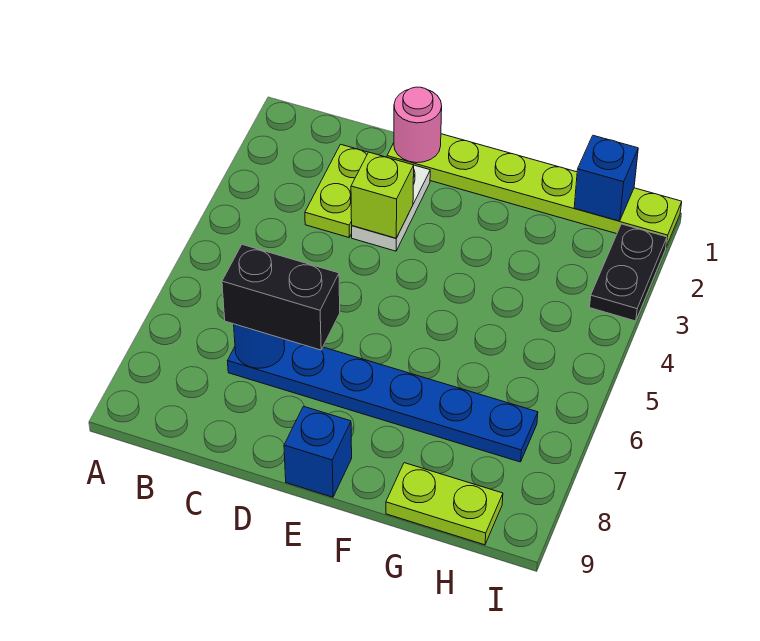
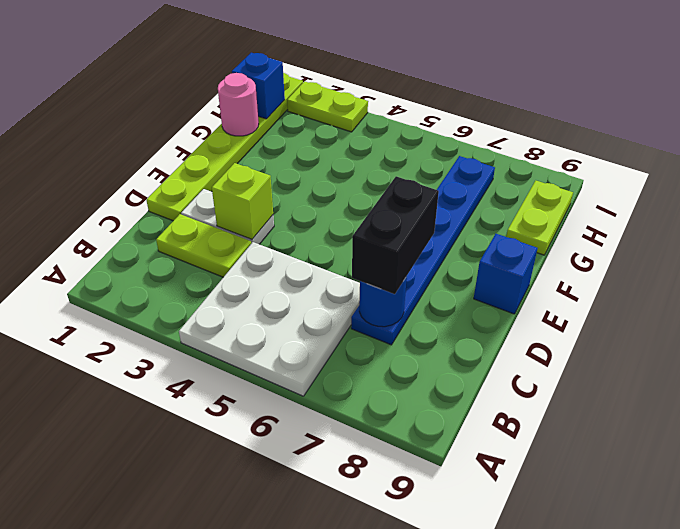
none -> white 3x3 plate [179,242,360,396]
pink 1x1 round brick [394,87,442,163] -> pink 1x1 round brick moved to [218,73,259,136]
black 1x2 plate [590,224,667,321] -> lime 1x2 plate [287,81,368,132]

